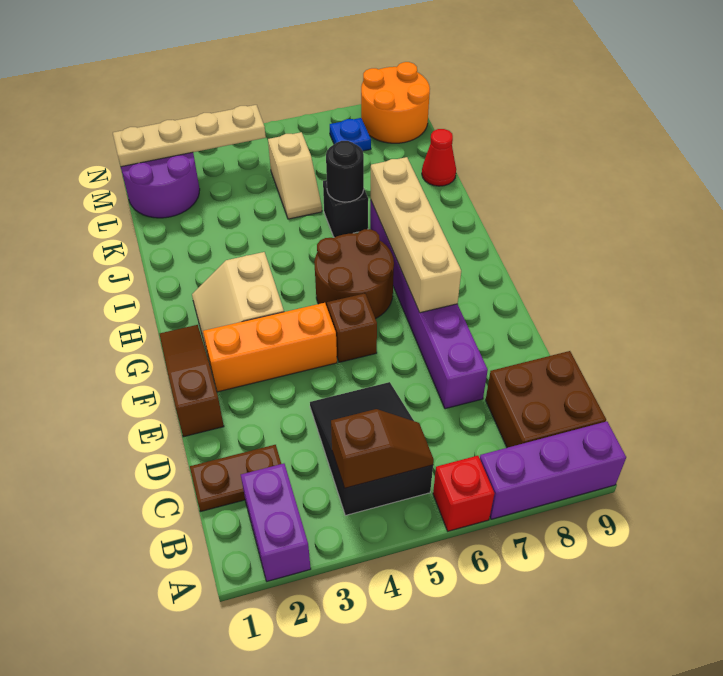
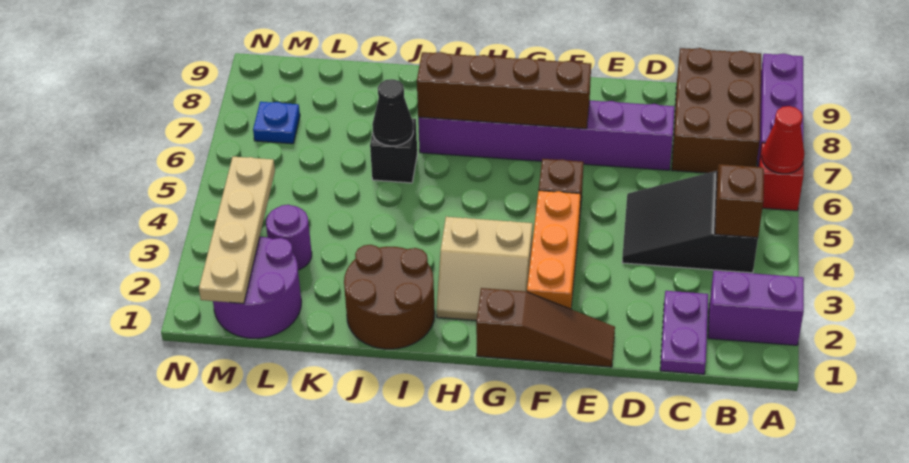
brown 2x2 brick [486,351,606,448] -> brown 2x3 brick [672,48,761,173]
brown 1x2 plate [190,445,281,512] -> purple 1x2 plate [660,291,708,374]
brown 1x3 slope [160,325,224,437] -> brown 1x3 slope turned to [476,288,615,367]
tan 1x4 brick [371,157,461,313] -> brown 1x4 brick [417,52,591,129]
brown 2x2 round brick [314,229,394,319] -> brown 2x2 round brick moved to [344,245,435,349]
black 1x1 round brick [326,141,364,202] -> black 1x1 cone [372,79,413,146]
tan 1x2 slope [268,132,322,219] -> none
red 1x1 cone [422,129,456,186] -> red 1x1 cone moved to [762,106,804,174]
none -> purple 1x1 round brick [266,205,312,270]
orange 2x2 round brick [361,62,430,143] -> none

